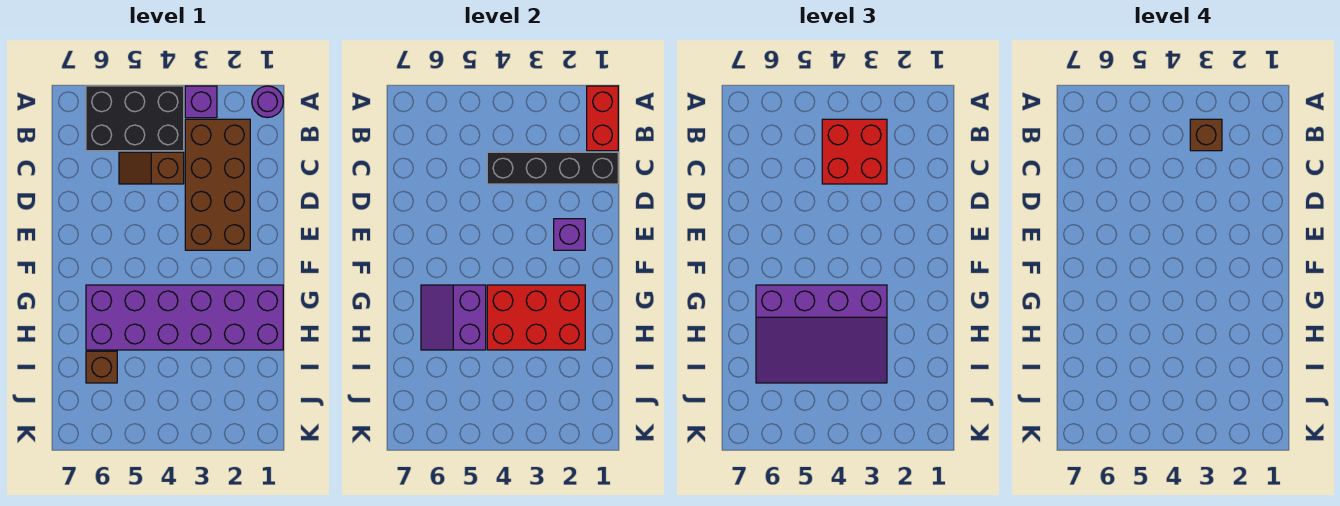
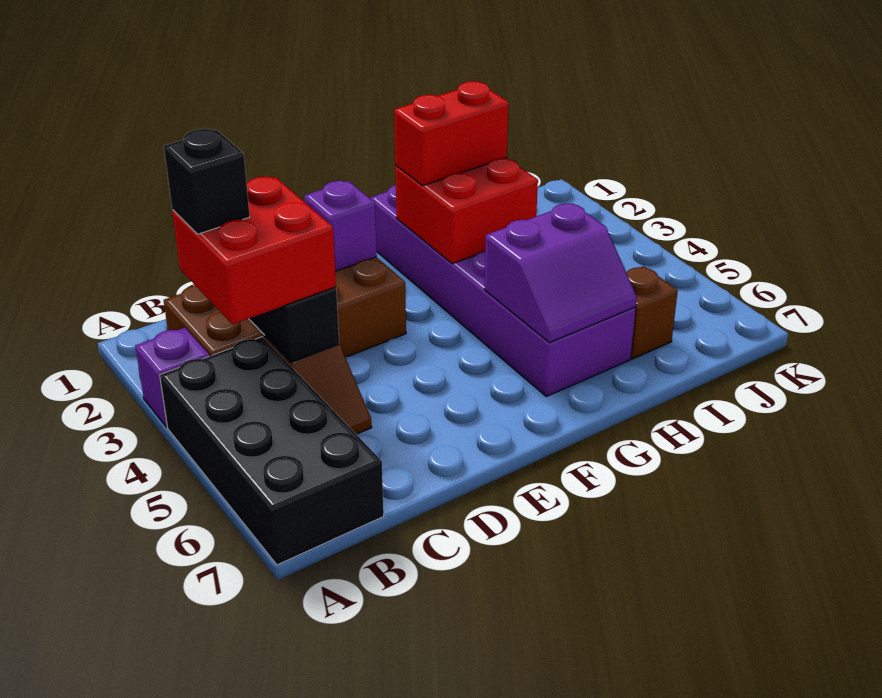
purple 1x1 round brick [252,86,283,118] -> none
red 1x2 brick [587,86,618,151] -> red 1x2 brick moved to [394,81,509,186]
black 2x3 brick [86,86,184,151] -> black 2x4 brick [160,337,384,565]
brown 1x1 brick [1190,119,1222,151] -> black 1x1 brick [164,129,250,234]
red 2x3 brick [487,285,585,350] -> red 2x2 brick [395,158,538,264]
purple 3x4 slope [756,285,887,383] -> none

